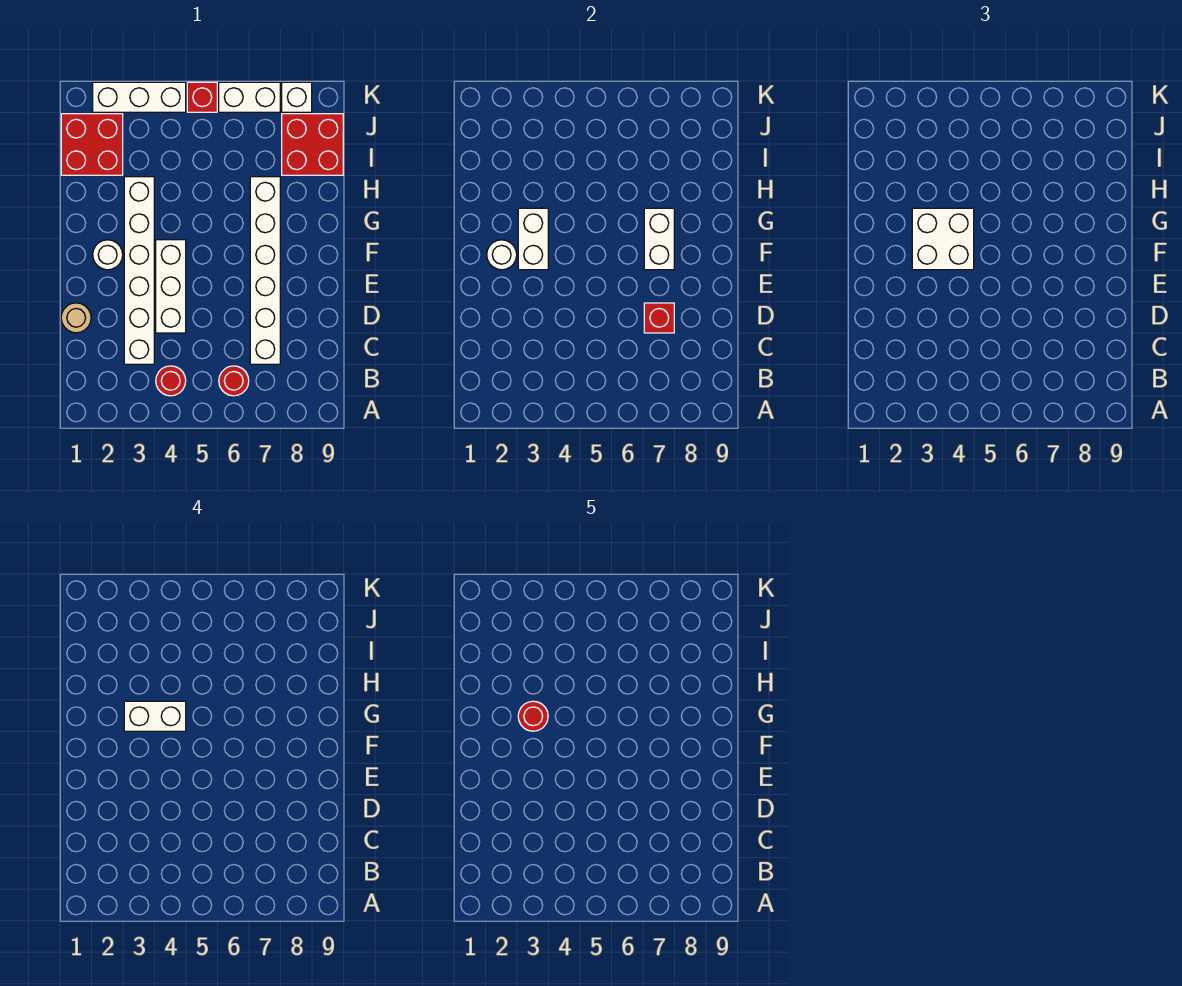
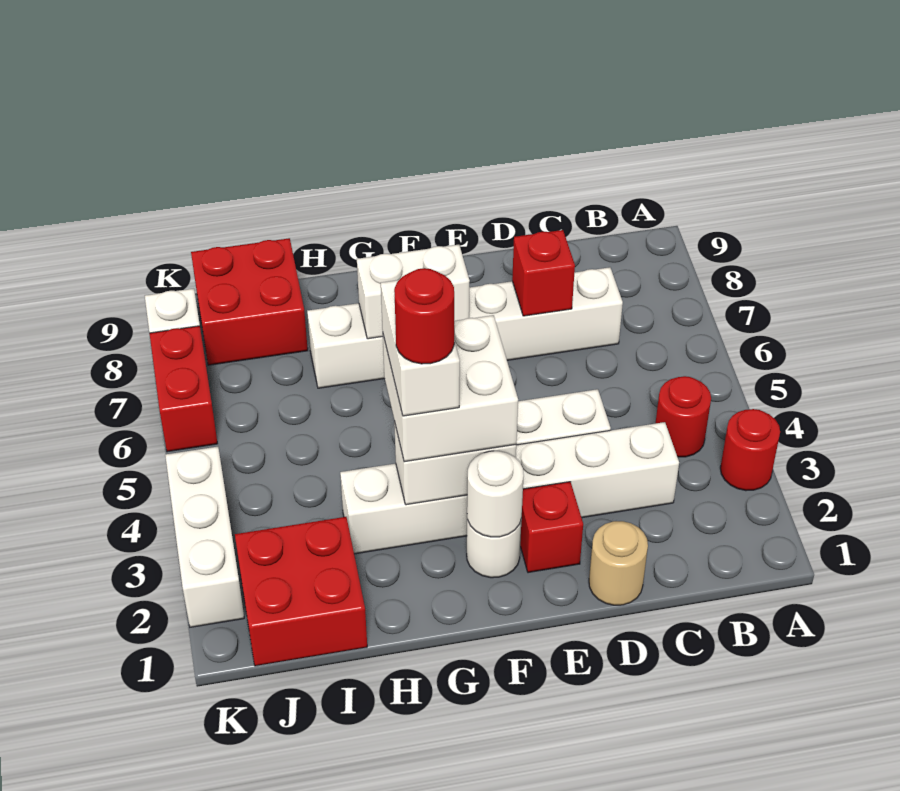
red 1x1 round brick [219,366,249,396] -> red 1x1 round brick moved to [720,409,780,491]
red 1x1 brick [187,82,217,112] -> red 1x1 brick moved to [520,482,583,573]
white 1x2 brick [219,82,280,112] -> red 1x2 brick [150,326,218,452]

